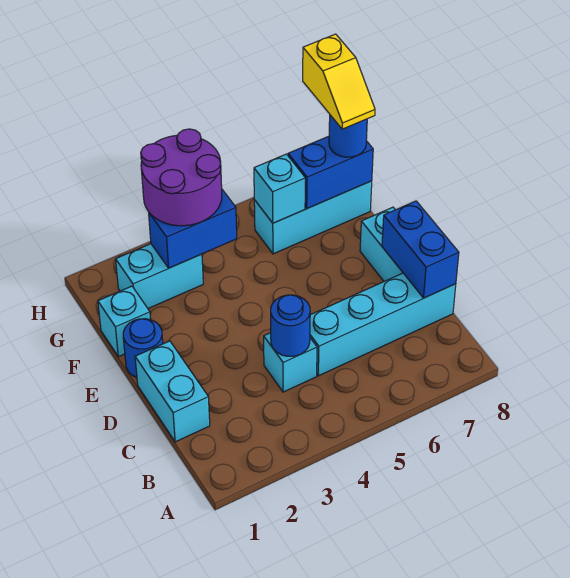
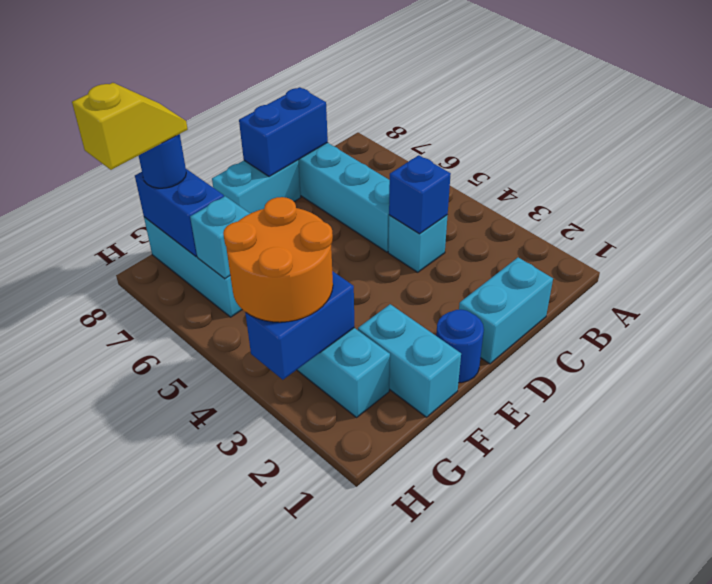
blue 1x1 round brick [271,295,310,356] -> blue 1x1 brick [389,155,451,234]
cyan 1x1 brick [98,286,151,357] -> cyan 1x2 brick [358,304,461,417]
blue 1x2 brick [149,190,237,268] -> blue 1x2 brick turned to [245,271,354,380]
purple 2x2 round brick [141,129,222,226] -> orange 2x2 round brick [223,197,333,322]

